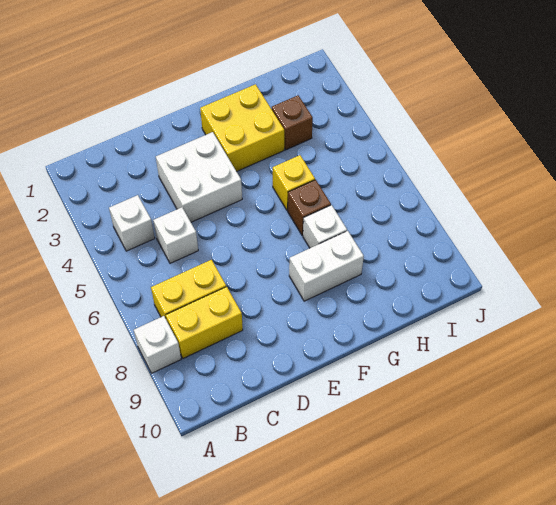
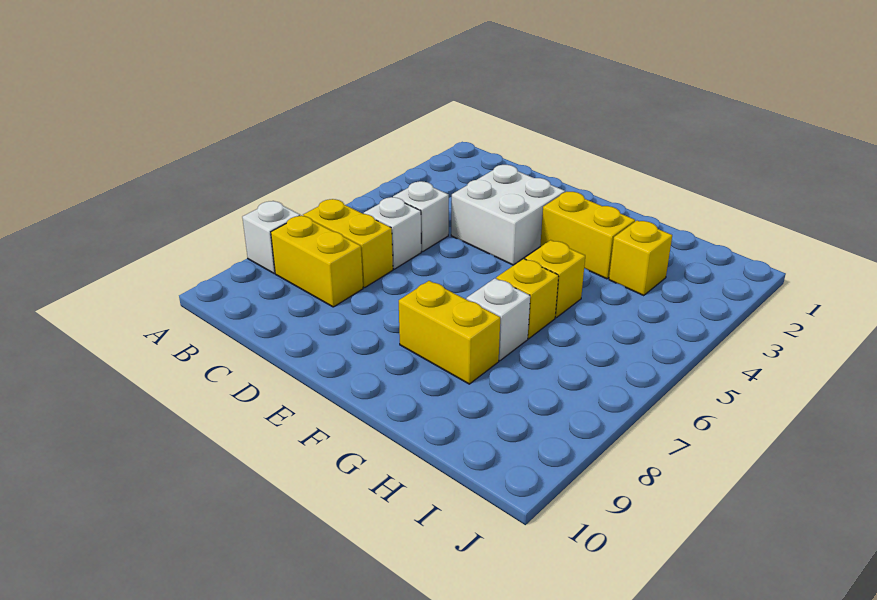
white 1x1 brick [109,195,155,251] -> white 1x1 brick moved to [364,197,421,269]
yellow 2x2 brick [200,84,284,171] -> yellow 1x2 brick [540,191,635,279]
white 1x2 brick [289,231,364,301] -> yellow 1x2 brick [399,281,500,384]
brown 1x1 brick [288,180,331,235] -> yellow 1x1 brick [496,259,559,339]
brown 1x1 brick [272,95,313,150] -> yellow 1x1 brick [609,221,672,295]

